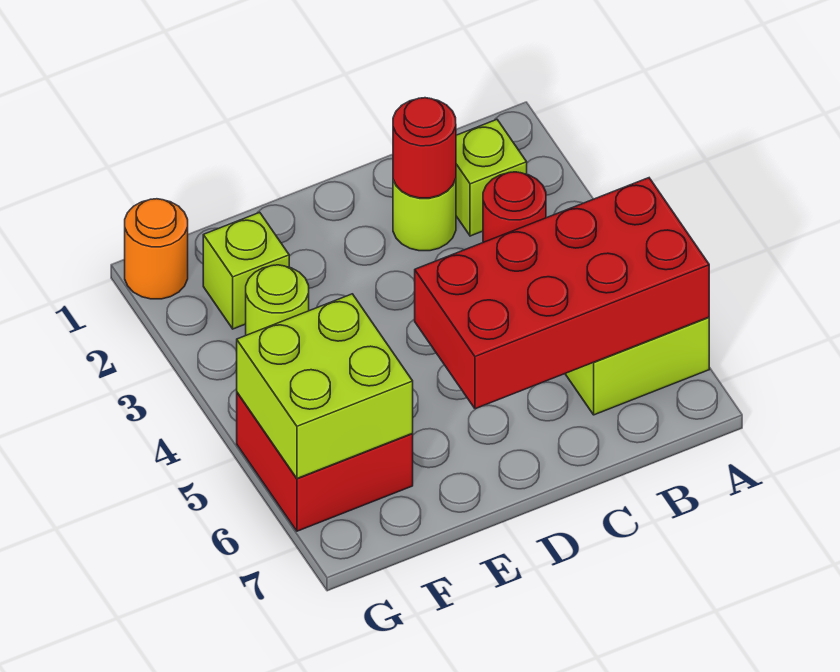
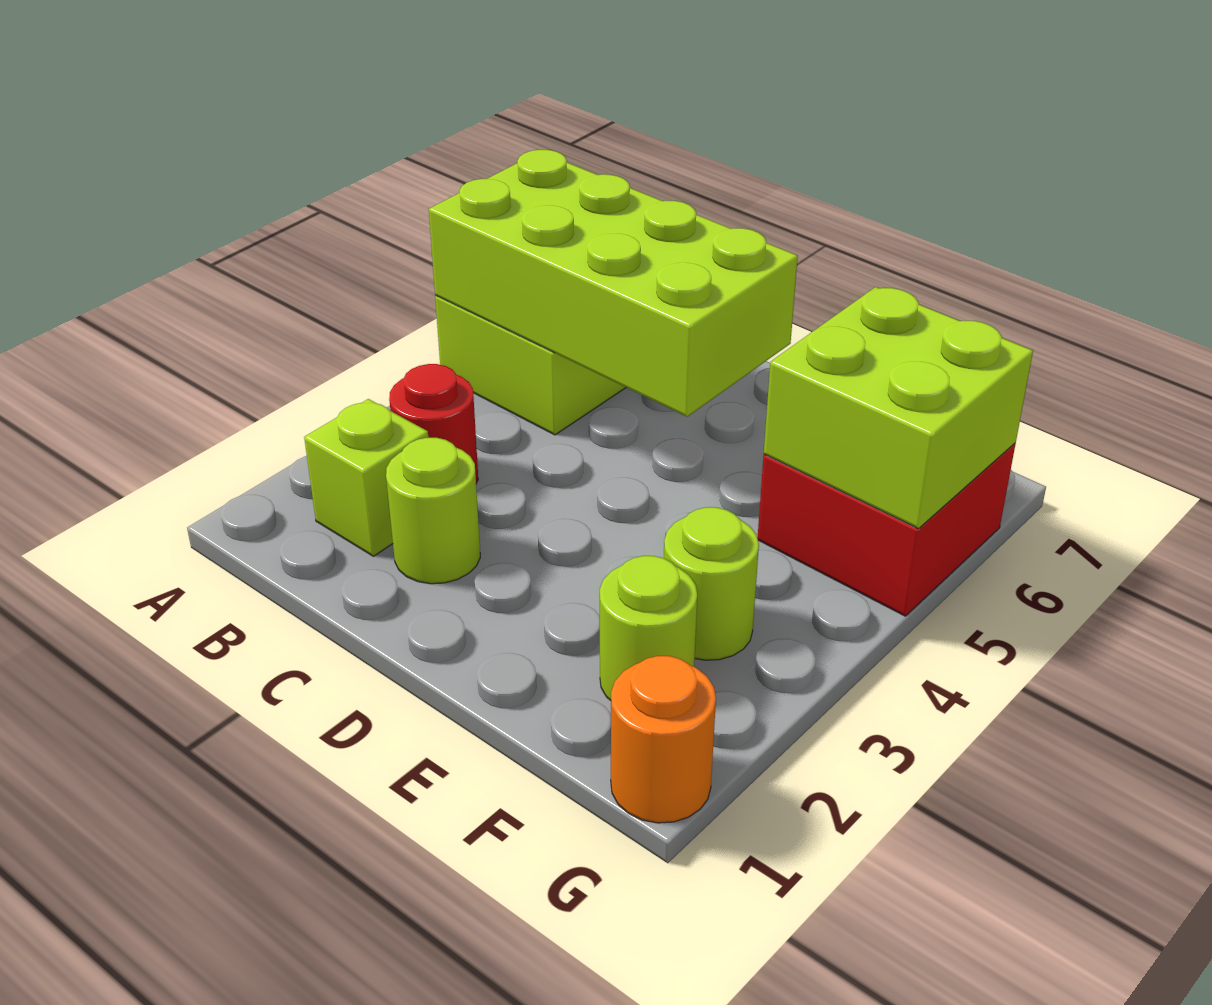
red 2x4 brick [415,178,709,409] -> lime 2x4 brick [429,150,798,417]
red 1x1 round brick [393,98,456,198] -> none
lime 1x1 brick [203,212,289,329] -> lime 1x1 round brick [600,556,697,700]

